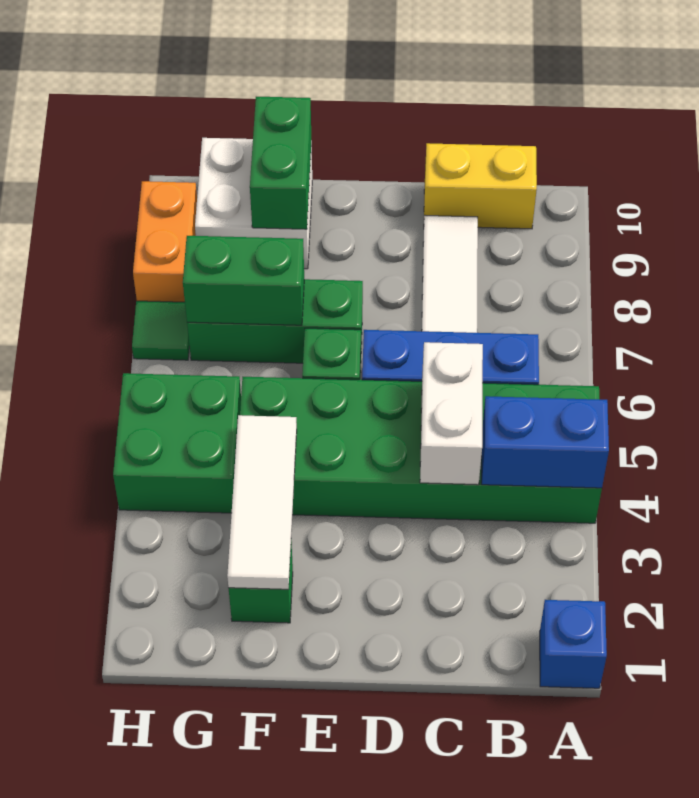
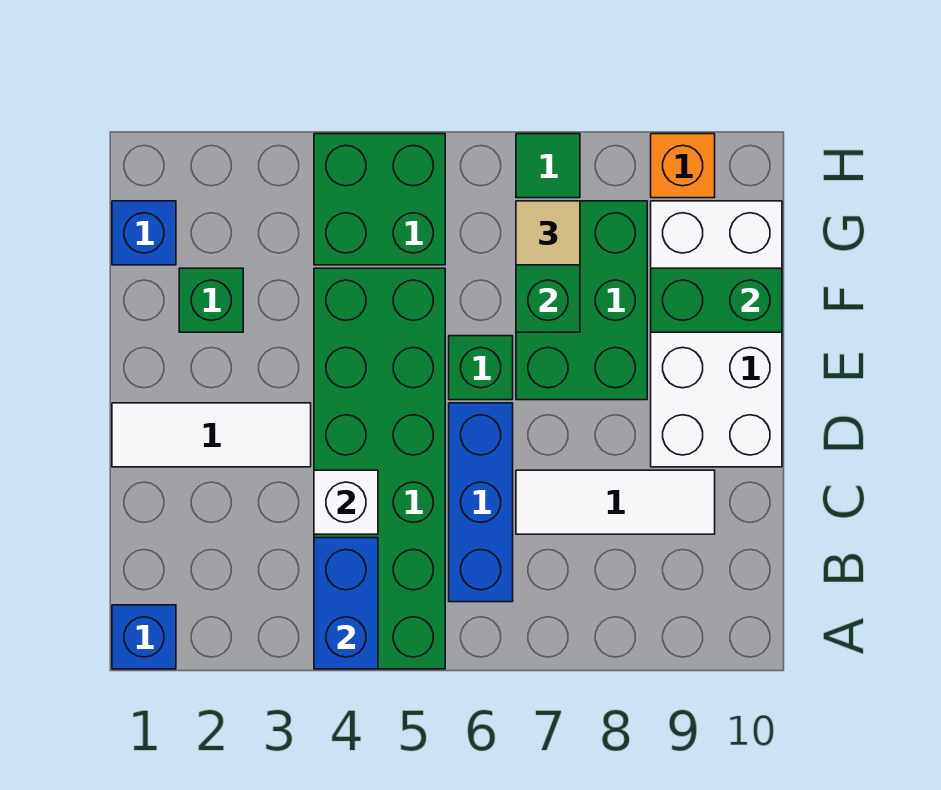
yellow 1x2 brick [424,143,537,229] -> none
white 1x2 brick [420,342,483,485] -> white 1x1 brick [314,470,378,534]
green 1x3 brick [187,279,363,363] -> green 2x3 brick [516,201,647,400]
white 1x3 tile [227,415,297,589] -> white 1x3 tile moved to [112,403,311,467]
white 2x2 brick [195,138,312,269] -> white 2x4 brick [651,201,782,467]
none -> blue 1x1 brick [112,201,176,265]
none -> tan 1x1 tile [516,201,580,265]
orange 1x2 brick [133,181,197,302] -> orange 1x1 brick [651,134,715,198]

